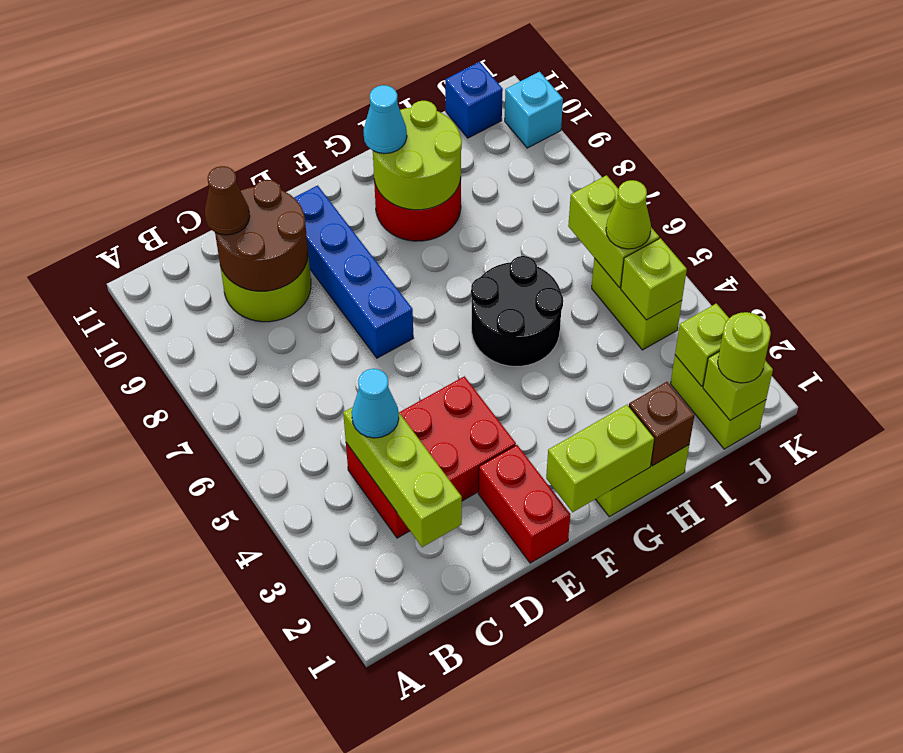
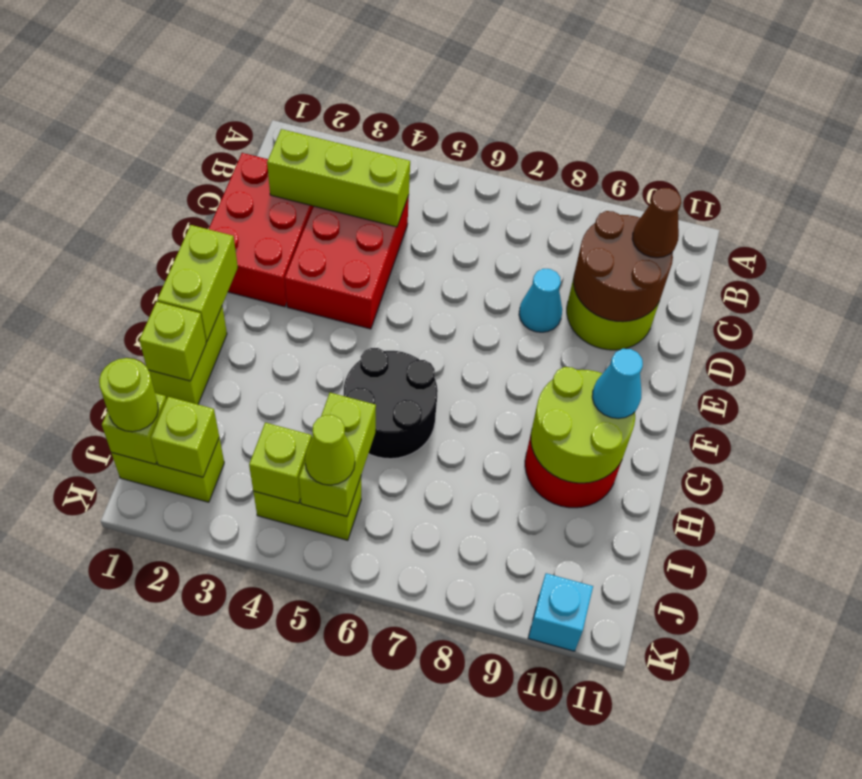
cyan 1x1 cone [352,369,399,438] -> cyan 1x1 cone moved to [519,269,562,332]
red 1x2 brick [478,445,570,563] -> red 2x3 brick [209,153,313,307]
blue 1x4 brick [294,185,413,358] -> none
brown 1x1 brick [629,382,695,466] -> lime 1x1 brick [139,302,206,381]
lime 1x2 brick [568,175,659,288] -> lime 1x2 brick turned to [299,393,376,516]
blue 1x1 brick [445,62,503,138] -> none

